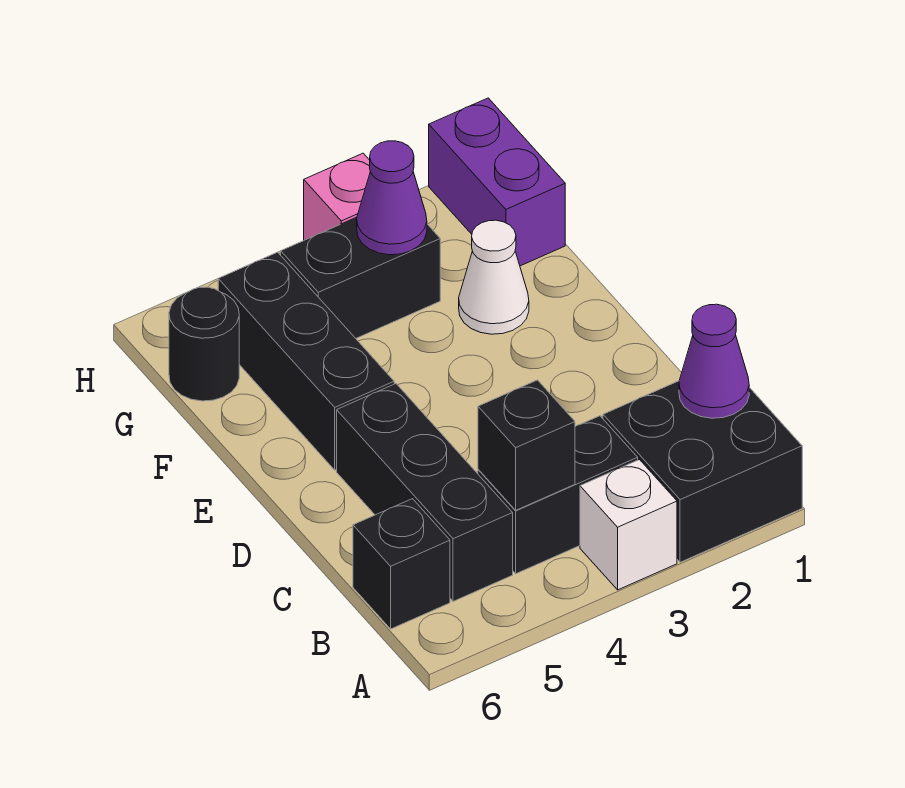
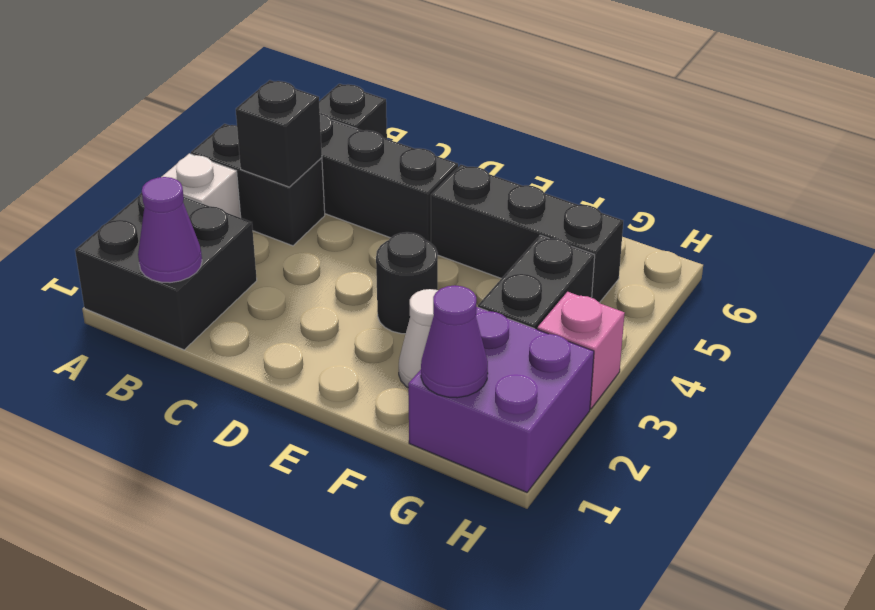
black 1x2 brick [478,416,638,574] -> black 1x2 brick turned to [191,124,325,246]
purple 1x2 brick [429,98,565,266] -> purple 2x2 brick [408,307,594,492]
purple 1x1 cone [357,141,427,255] -> purple 1x1 cone moved to [421,285,488,398]
black 1x1 round brick [169,287,239,401] -> black 1x1 round brick moved to [376,232,438,334]

